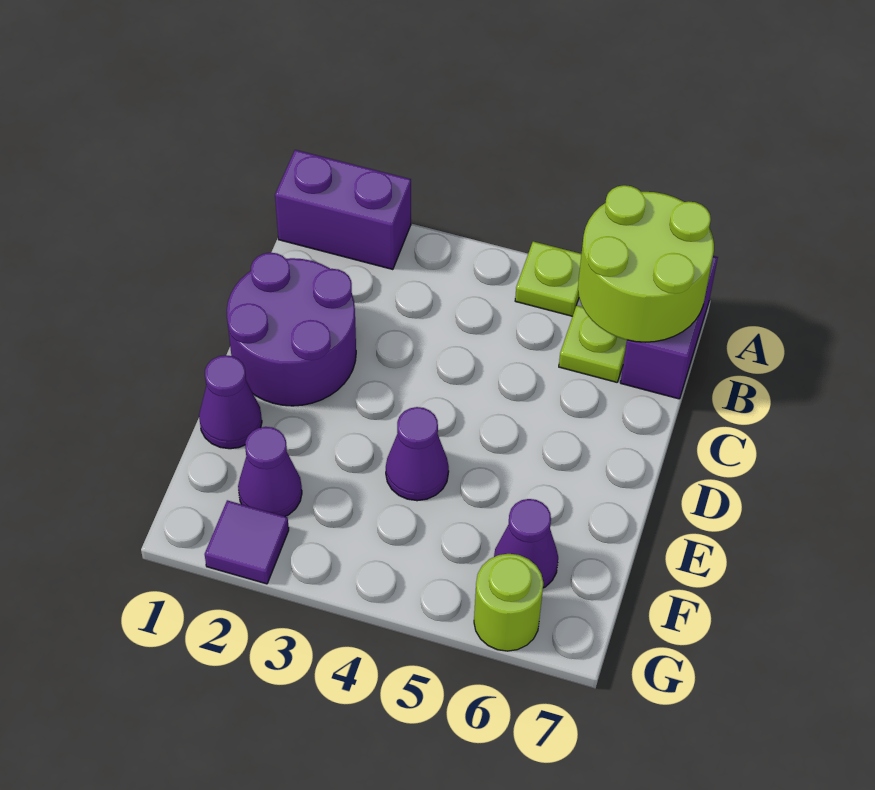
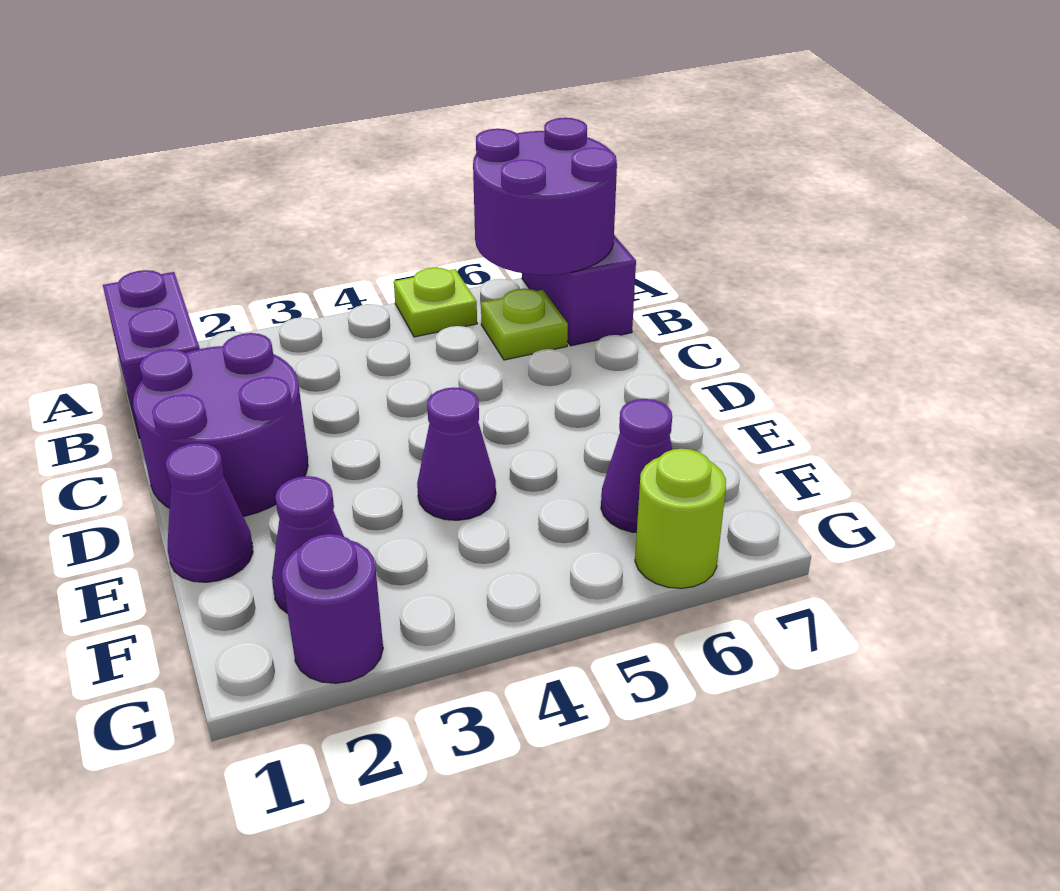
purple 1x2 brick [275,150,411,270] -> purple 1x2 brick turned to [103,270,200,438]
lime 2x2 round brick [578,185,714,342] -> purple 2x2 round brick [473,118,617,275]
purple 1x1 tile [205,500,289,584] -> purple 1x1 round brick [282,534,383,683]

